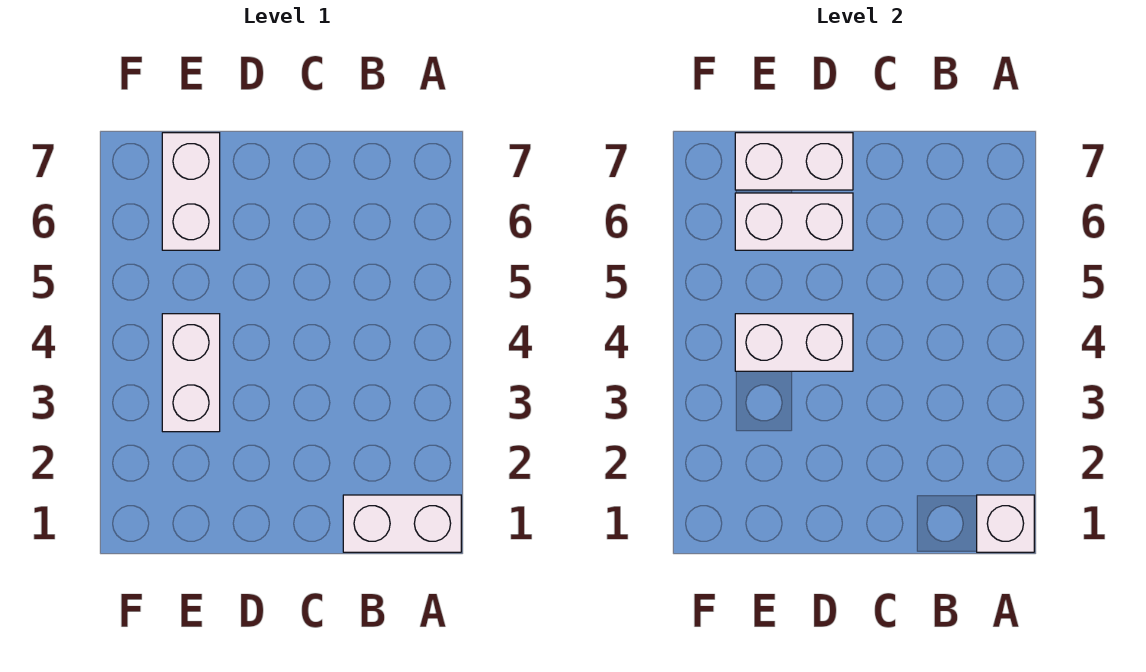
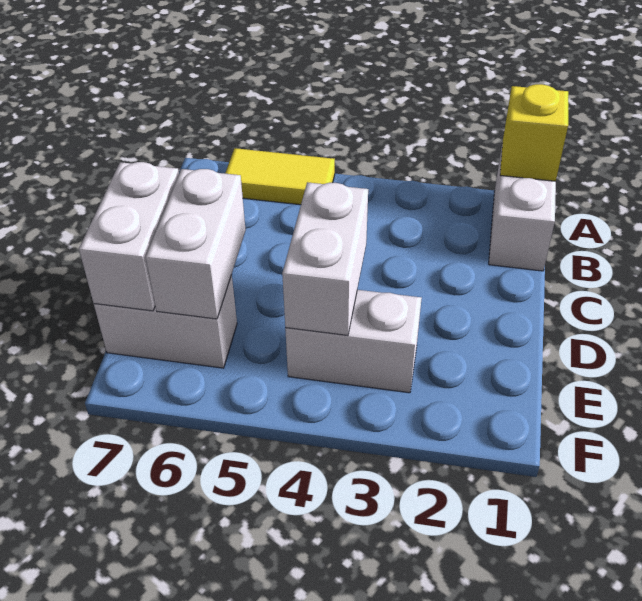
white 1x1 brick [977,495,1034,552] -> yellow 1x1 brick [500,84,568,181]
none -> yellow 1x2 tile [225,148,335,205]

